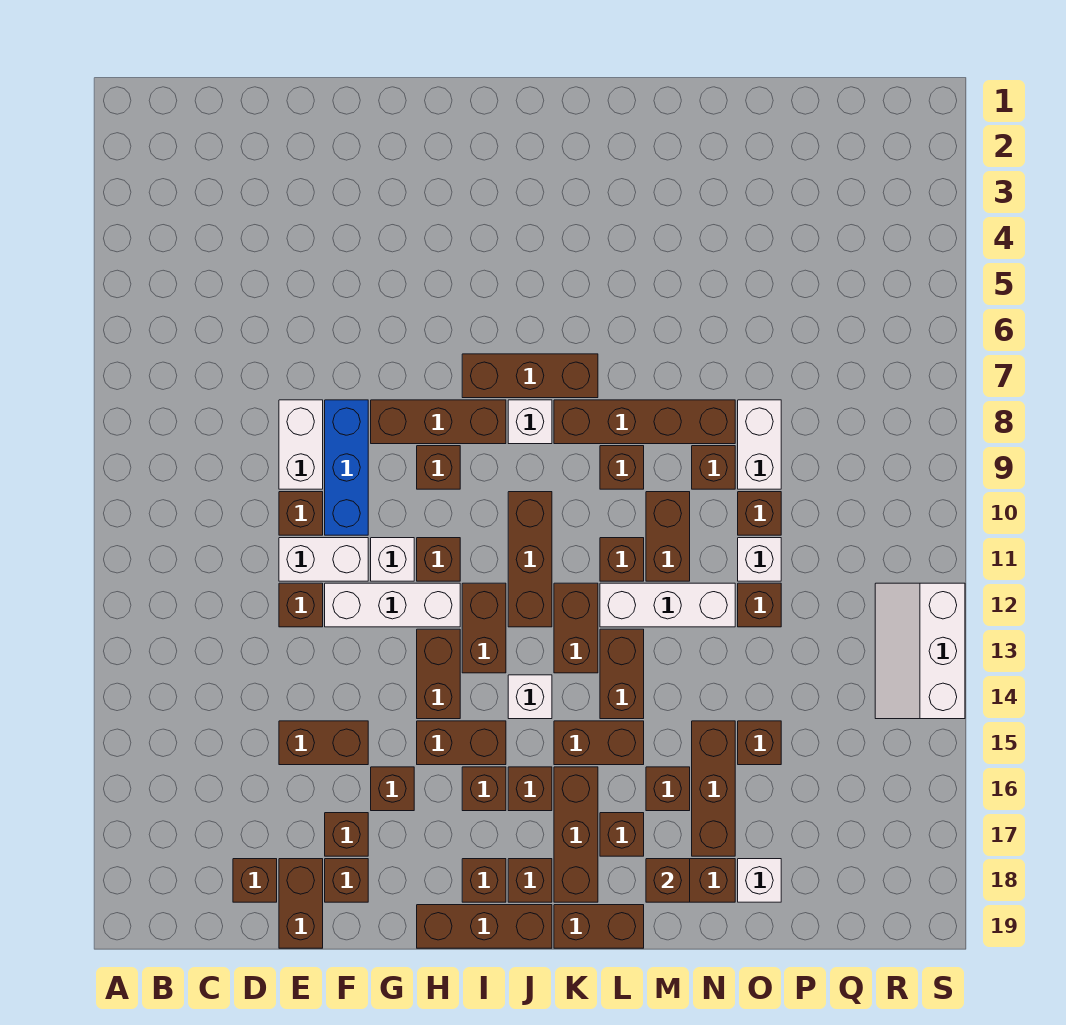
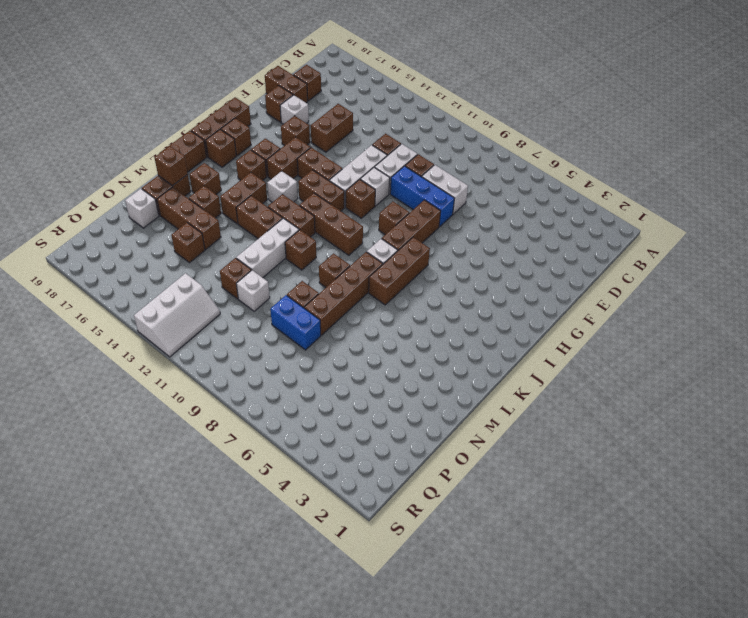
brown 1x1 brick [325,813,368,856] -> white 1x1 brick [280,95,309,124]
brown 1x3 brick [554,767,598,902] -> none
brown 1x2 brick [646,492,690,581] -> none
white 1x2 brick [738,400,781,489] -> blue 1x2 brick [270,295,321,350]
brown 1x1 brick [738,492,781,535] -> none
white 2x3 slope [875,583,965,719] -> white 2x3 slope turned to [134,273,220,357]

